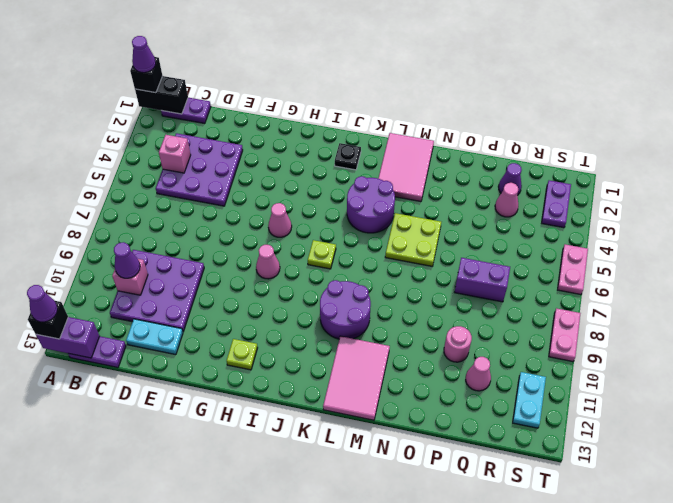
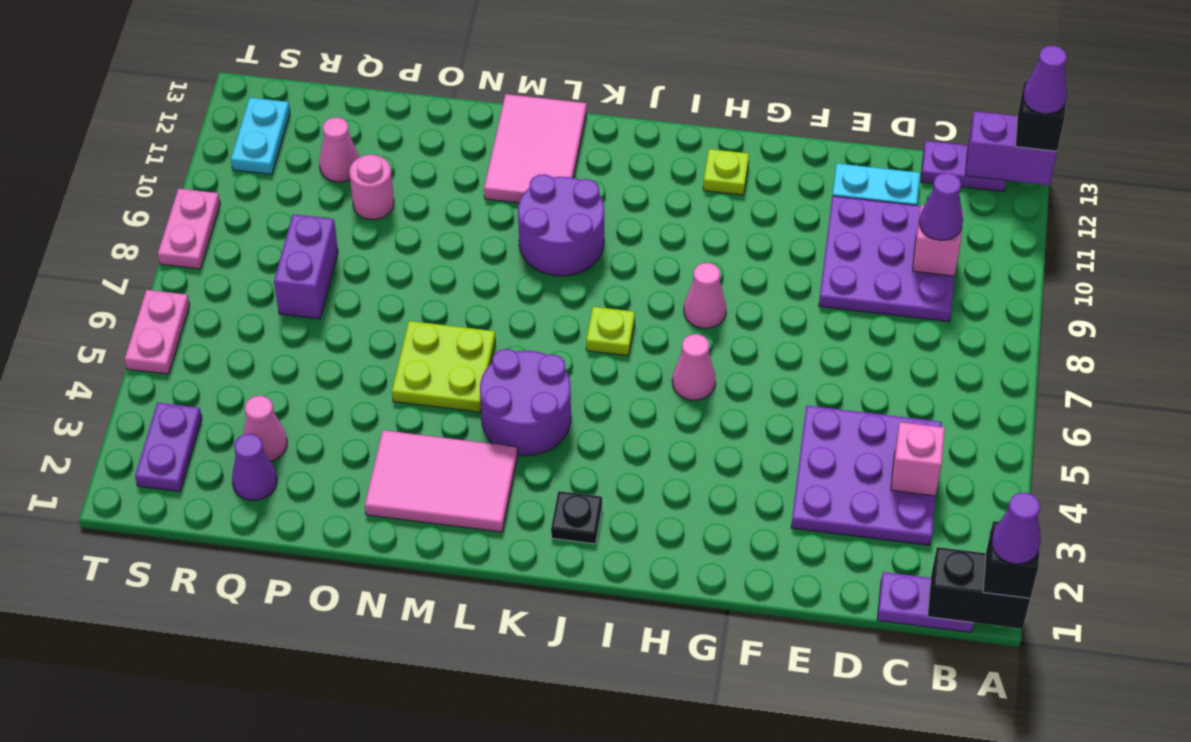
pink 2x3 tile [378,133,434,202] -> pink 2x3 tile turned to [365,430,518,532]
purple 1x2 brick [455,258,510,302] -> purple 1x2 brick turned to [274,214,338,319]

